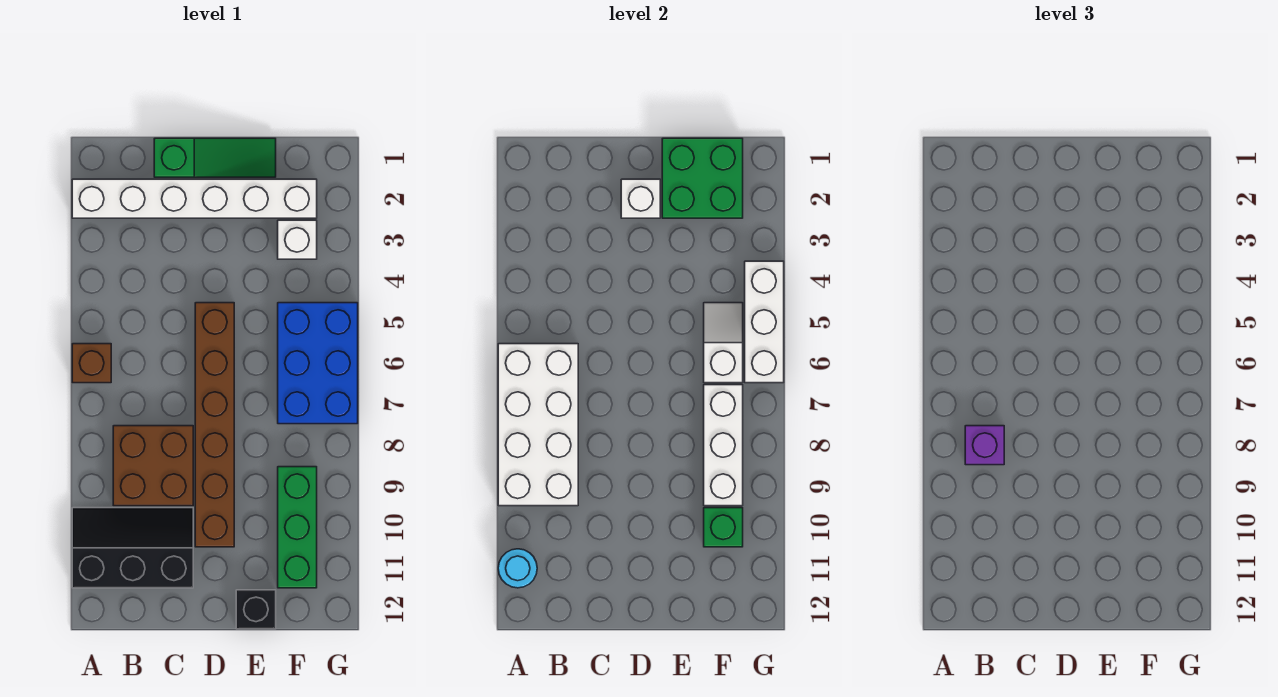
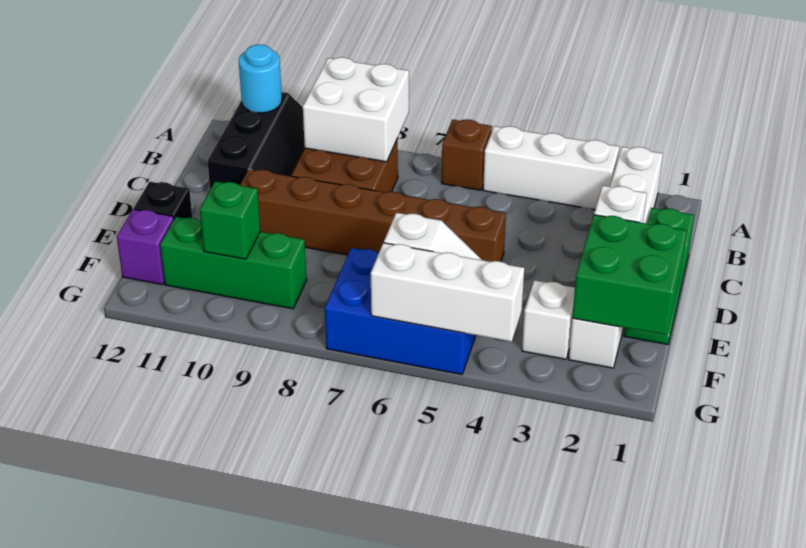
white 2x4 brick [498,344,578,506] -> white 2x2 brick [303,57,409,162]
purple 1x1 brick [965,426,1004,465] -> purple 1x1 brick moved to [117,209,174,285]
white 1x3 brick [704,385,743,506] -> white 1x3 brick moved to [483,126,619,209]

